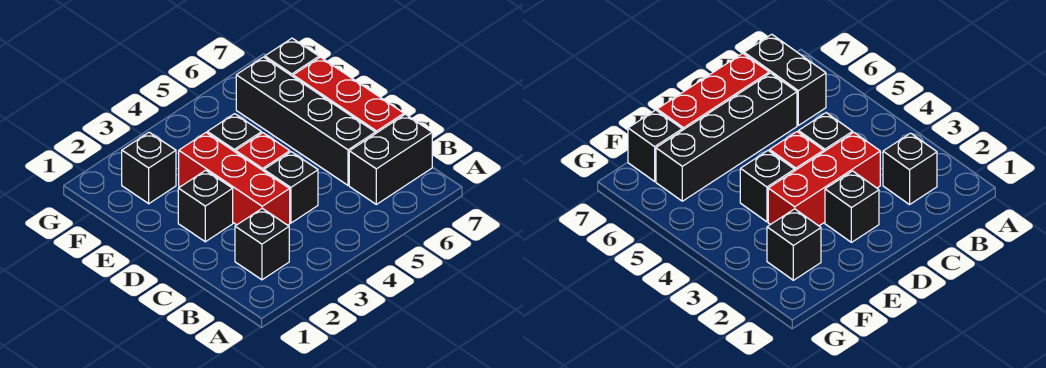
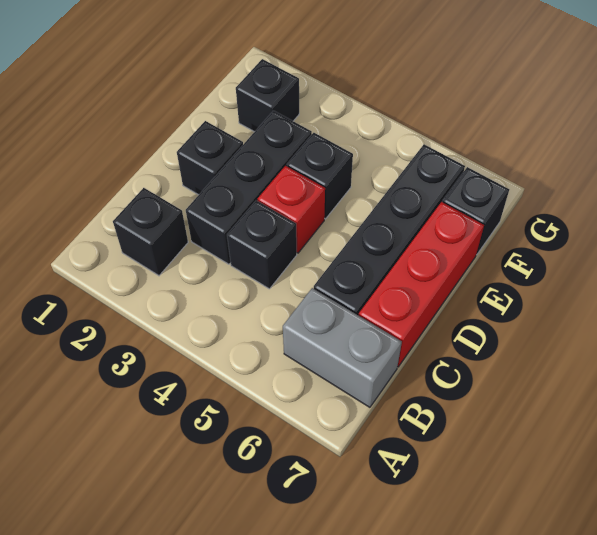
black 1x2 brick [349,114,432,204] -> grey 1x2 brick [283,288,402,407]
red 1x3 brick [179,133,290,225] -> black 1x3 brick [186,111,312,264]

